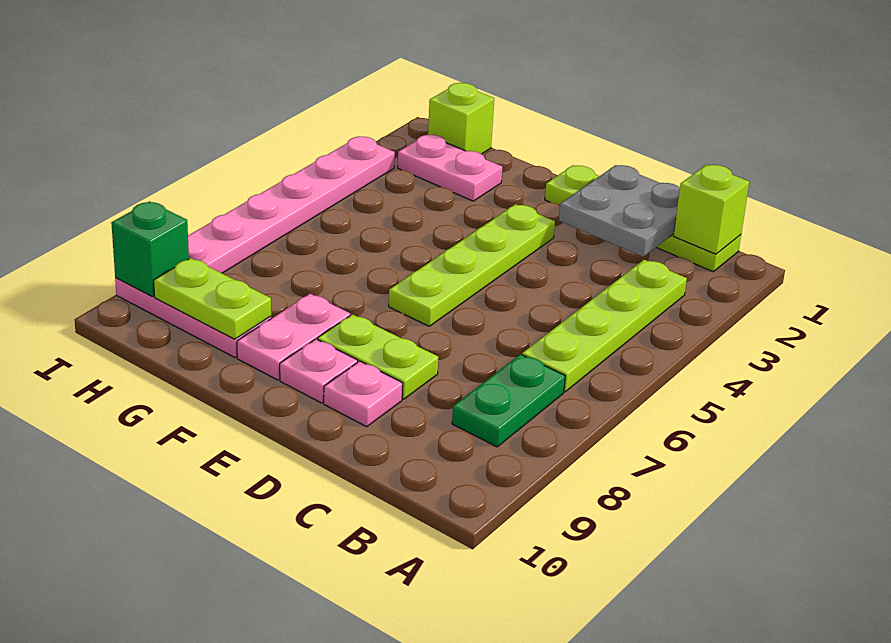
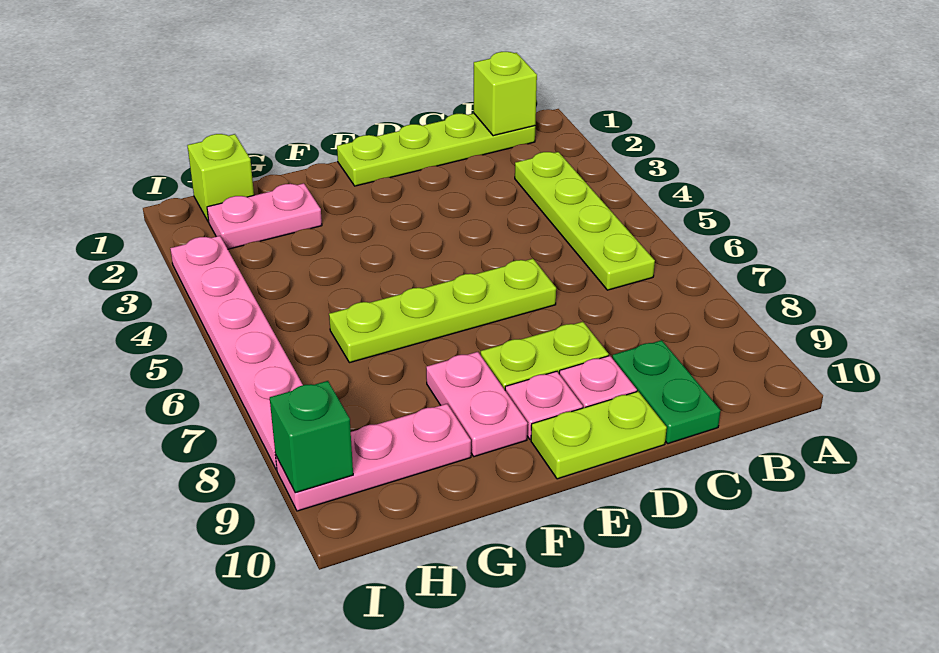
green 1x2 plate [452,354,565,447] -> green 1x2 plate moved to [612,340,721,444]
grey 2x2 plate [559,165,680,257] -> none
lime 1x4 plate [389,204,555,326] -> lime 1x4 plate turned to [329,259,556,363]
lime 1x2 plate [154,258,271,339] -> lime 1x2 plate moved to [531,391,667,479]

